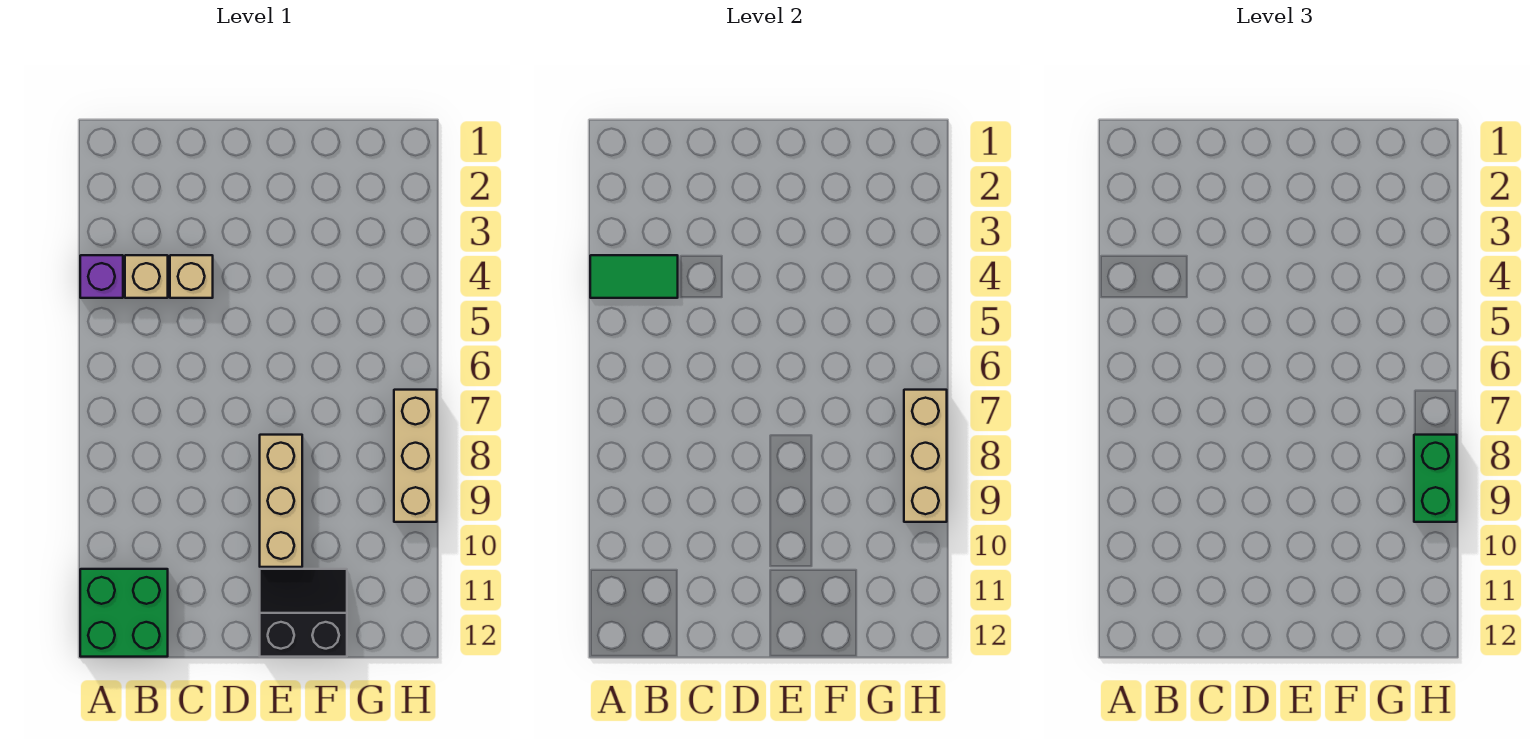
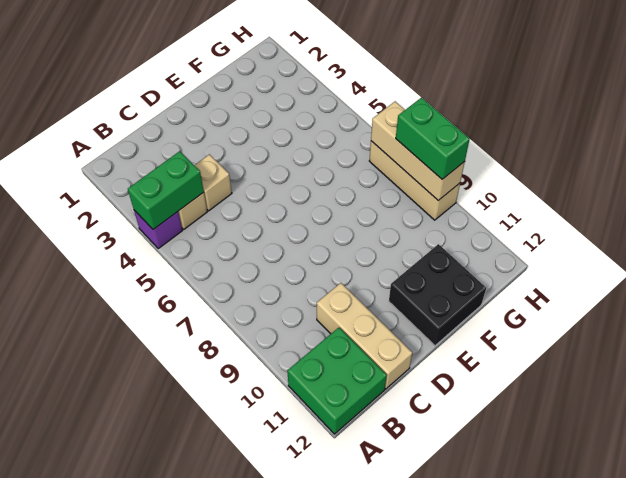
green 1x2 tile [590,255,678,298] -> green 1x2 brick [128,151,204,230]
tan 1x3 brick [260,435,302,567] -> tan 1x3 brick moved to [317,283,412,389]
black 2x2 slope [260,569,347,657] -> black 2x2 brick [389,244,486,346]

